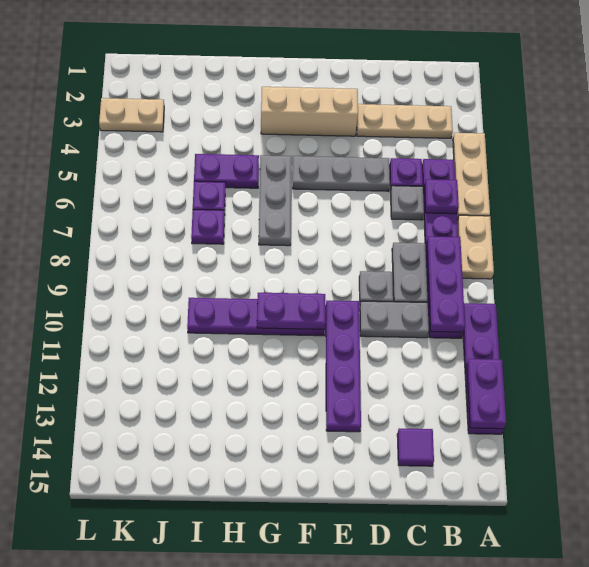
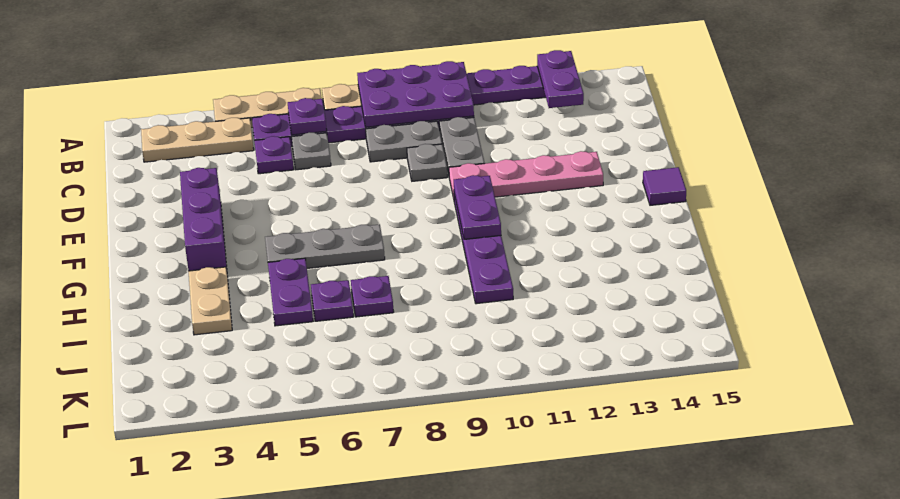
purple 1x2 plate [467,359,506,429] -> purple 1x2 plate turned to [537,50,584,108]
tan 1x3 plate [357,104,453,138] -> tan 1x3 plate turned to [141,118,254,162]
purple 1x3 plate [427,236,465,332] -> purple 2x3 plate [357,61,474,127]
purple 1x1 tile [397,429,434,466] -> purple 1x1 tile moved to [643,167,686,205]
grey 1x3 plate [293,156,390,191] -> none
tan 1x3 brick [261,87,358,136] -> purple 1x3 brick [180,168,227,271]
purple 1x4 plate [325,301,361,432] -> pink 1x4 plate [449,151,603,198]
tan 1x2 plate [99,98,164,132] -> tan 1x2 plate moved to [188,267,232,335]

